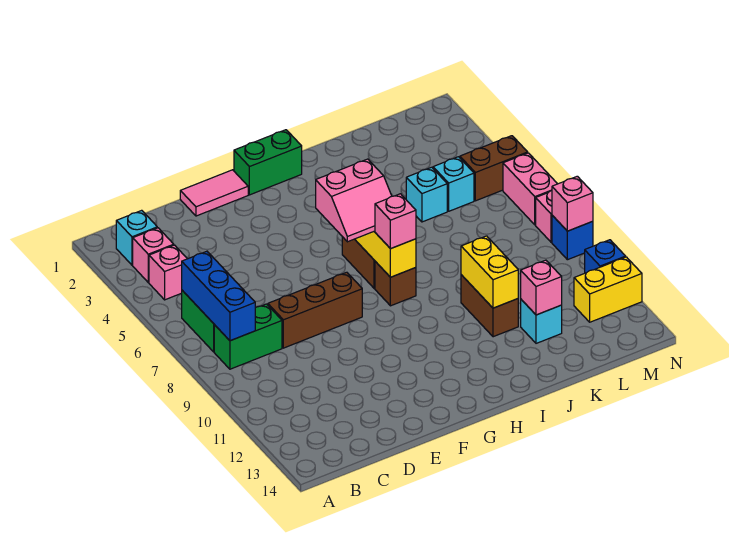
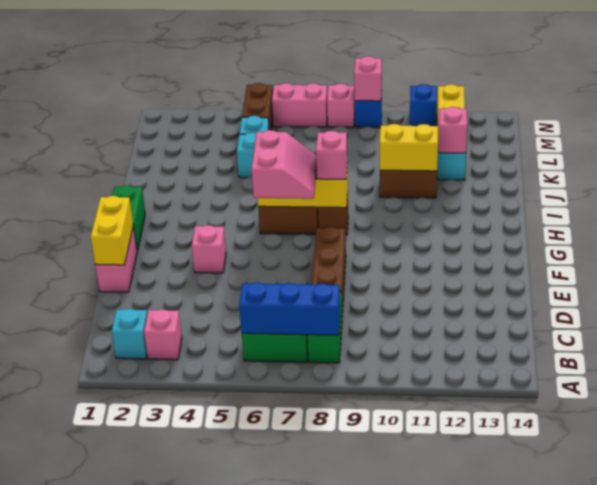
pink 1x1 brick [149,245,187,300] -> pink 1x1 brick moved to [192,225,226,273]
pink 1x2 tile [180,170,248,216] -> pink 1x2 brick [95,226,137,292]
none -> yellow 1x2 brick [91,196,133,265]

